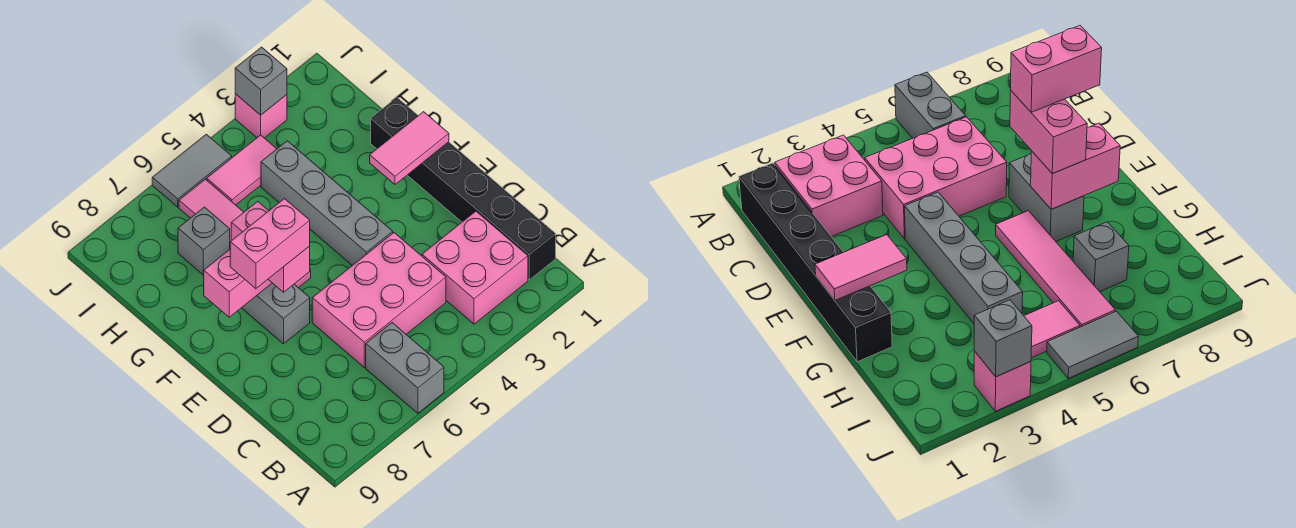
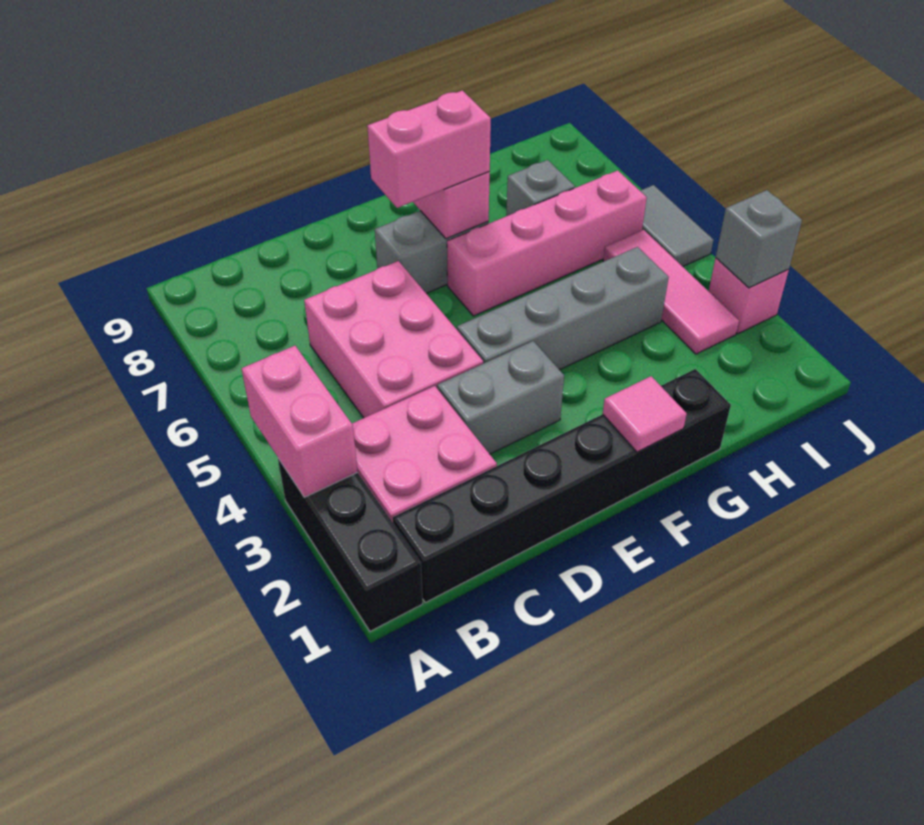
none -> black 1x3 brick [278,458,423,631]
grey 1x2 brick [366,323,444,413] -> grey 1x2 brick moved to [437,341,564,454]
pink 1x2 brick [230,199,310,289] -> pink 1x2 brick moved to [242,346,358,497]
pink 1x2 tile [370,112,449,184] -> pink 1x1 tile [603,376,687,452]
pink 1x4 tile [179,179,311,288] -> pink 1x4 brick [447,170,647,316]
pink 1x2 tile [207,135,276,205] -> pink 1x3 tile [603,230,739,354]

